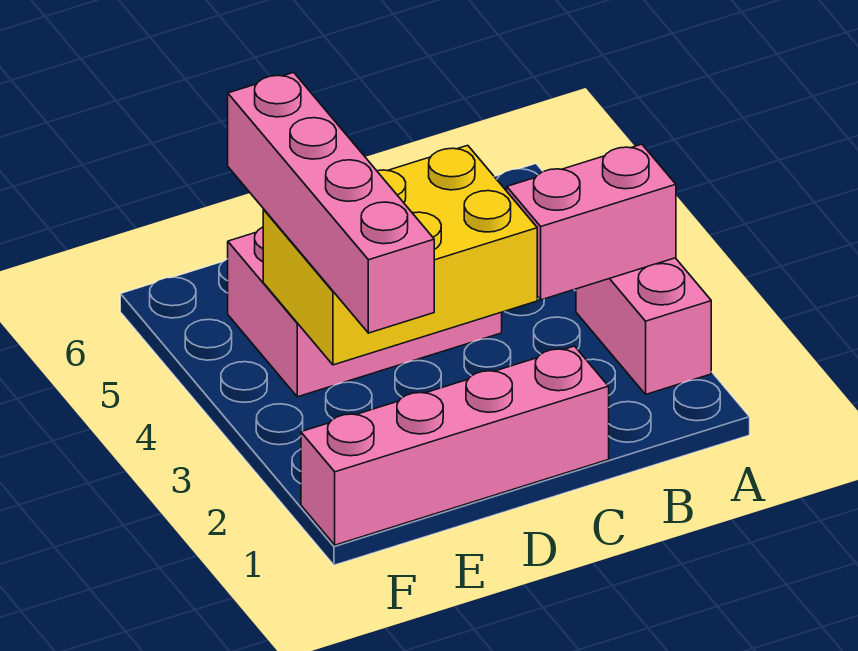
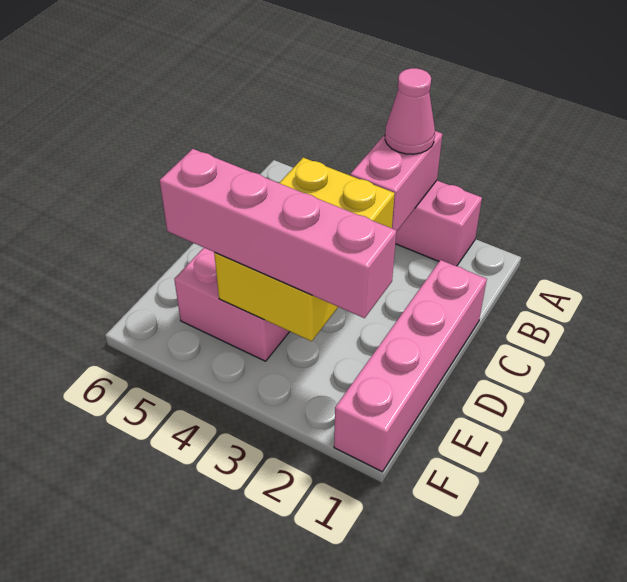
none -> pink 1x1 cone [385,68,435,154]

